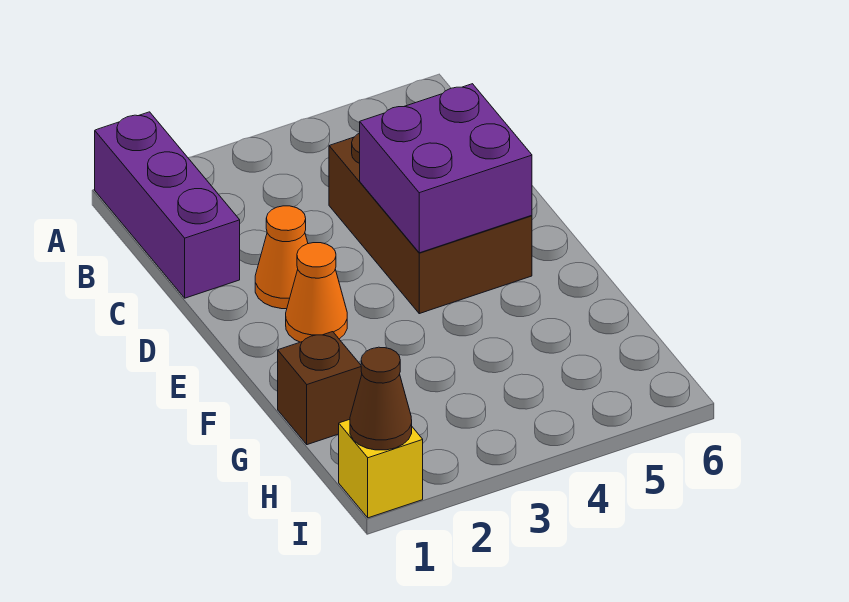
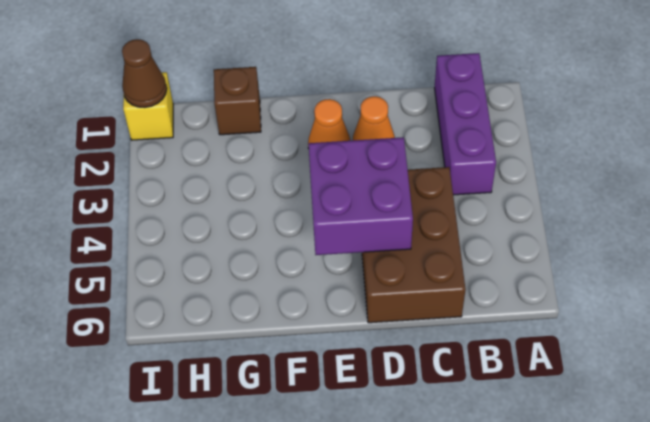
purple 1x3 brick [95,112,240,298] -> purple 1x3 brick turned to [435,53,496,195]
brown 2x3 brick [329,133,532,314] -> brown 2x3 brick turned to [362,167,466,323]

